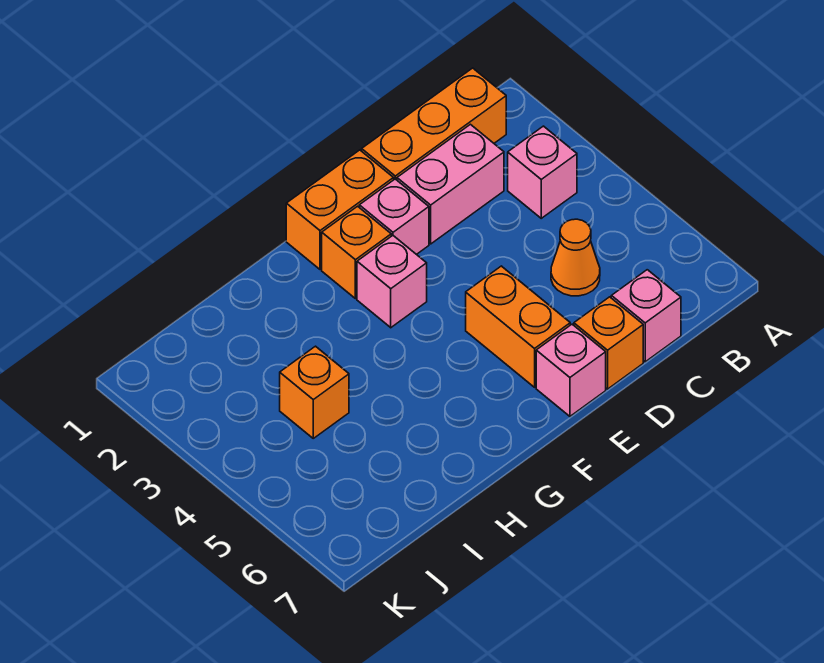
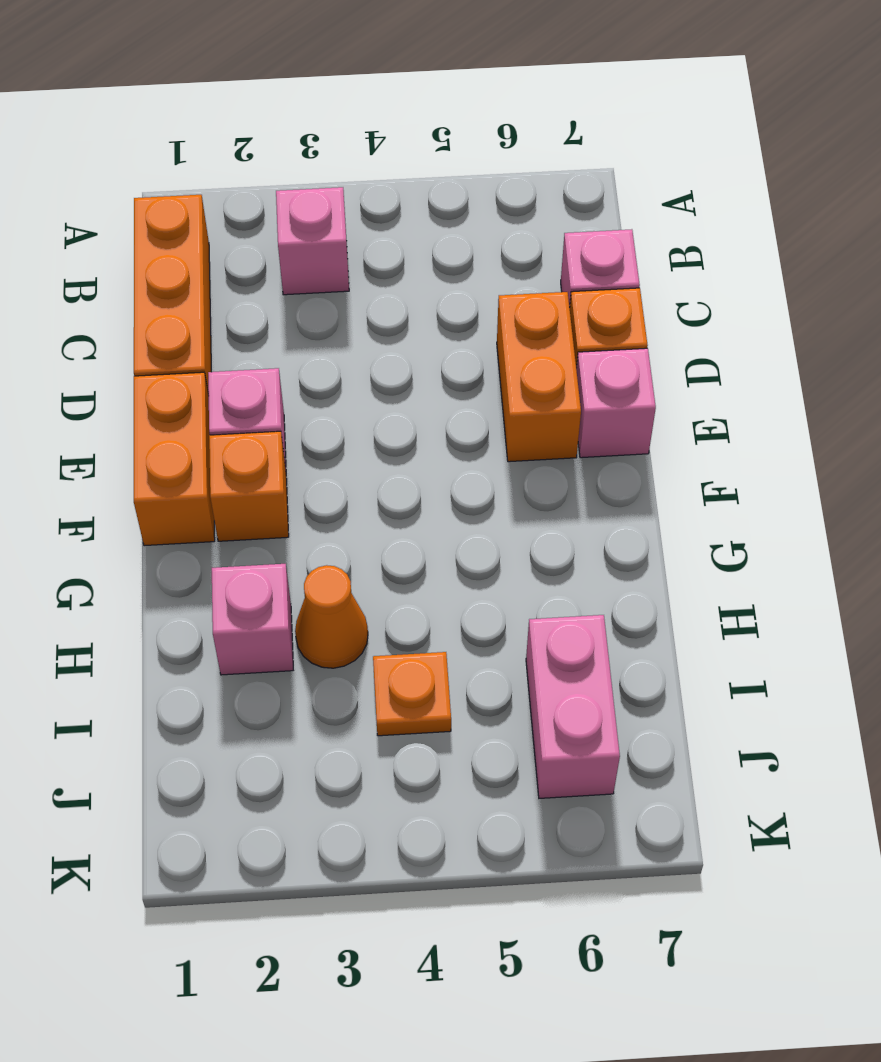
pink 1x2 brick [397,124,504,244] -> pink 1x2 brick moved to [526,615,620,798]
orange 1x1 cone [551,219,600,296] -> orange 1x1 cone moved to [295,565,368,668]
orange 1x2 brick [466,266,570,387] -> orange 1x2 brick turned to [497,292,581,462]
pink 1x1 brick [357,236,427,328] -> pink 1x1 brick moved to [212,564,293,675]
orange 1x1 brick [280,346,349,438] -> orange 1x1 plate [373,652,451,736]

